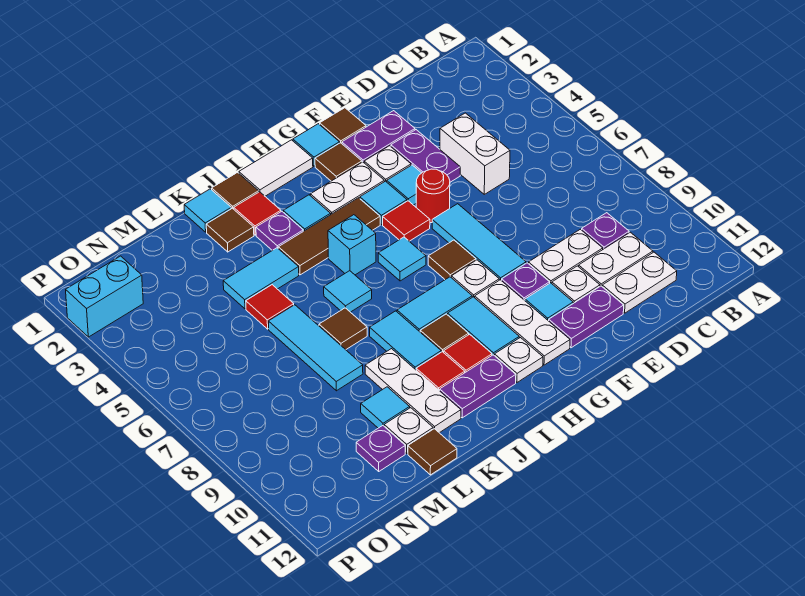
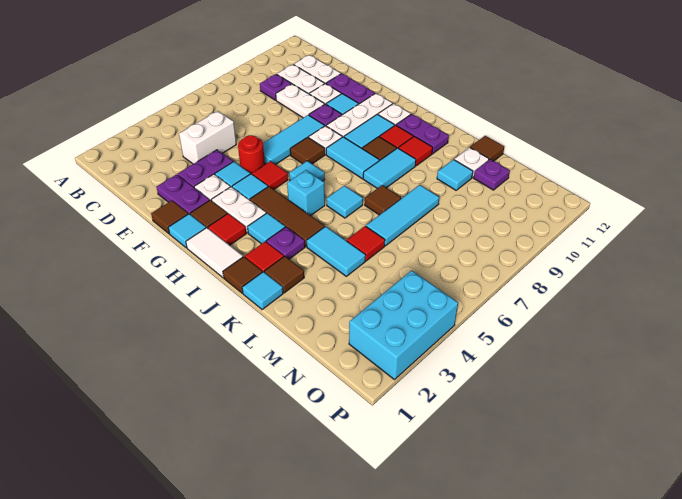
none -> red 1x1 tile [208,214,246,245]
white 1x3 plate [365,349,461,433] -> none
cyan 1x2 brick [66,256,143,337] -> cyan 2x3 brick [349,270,458,380]

